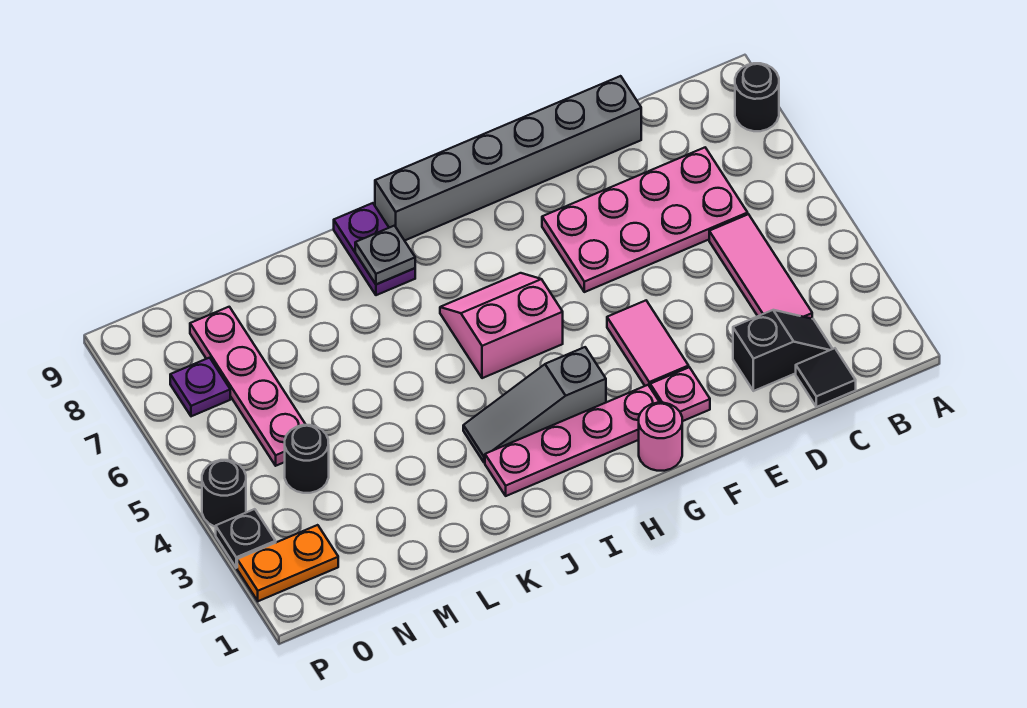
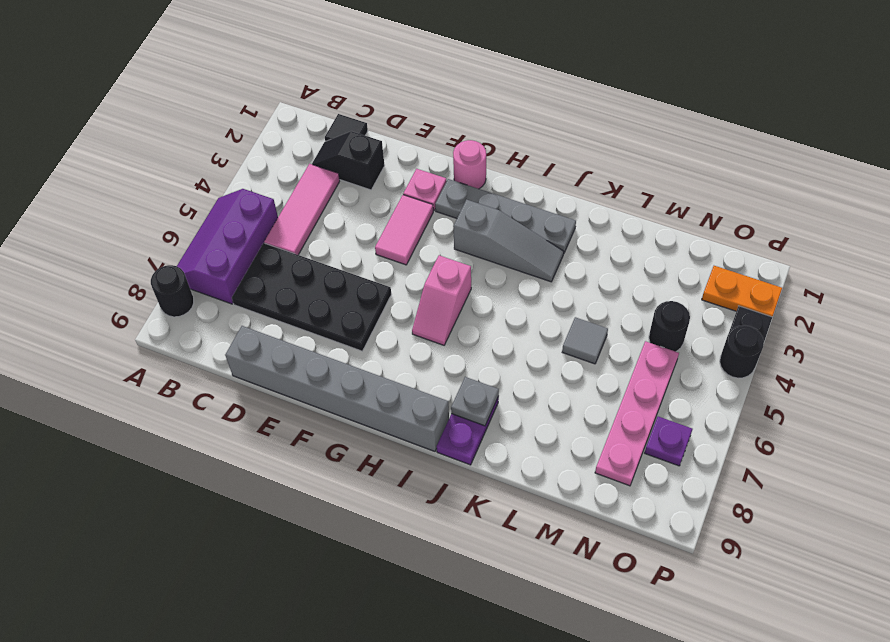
none -> purple 2x3 slope [177,189,278,304]
pink 2x4 plate [542,148,748,292] -> black 2x4 plate [232,243,391,351]
pink 1x4 plate [485,385,660,496] -> grey 1x4 plate [435,179,576,254]
pink 2x2 slope [440,273,563,378] -> pink 1x2 slope [412,255,471,345]
none -> grey 1x1 tile [562,317,608,364]

